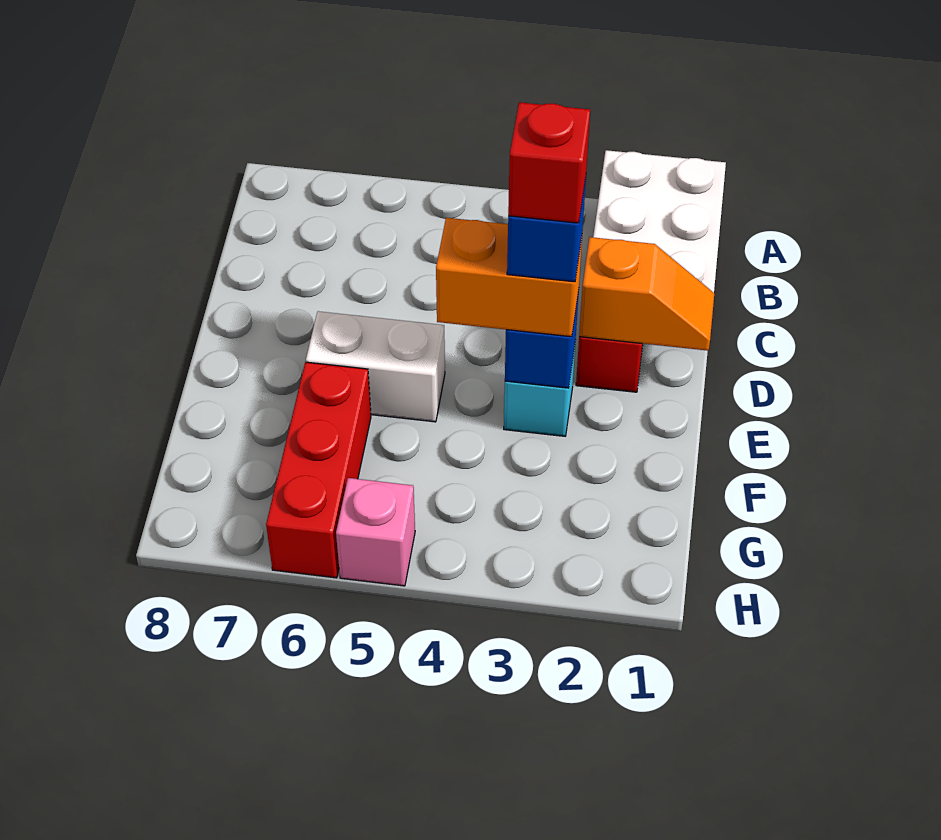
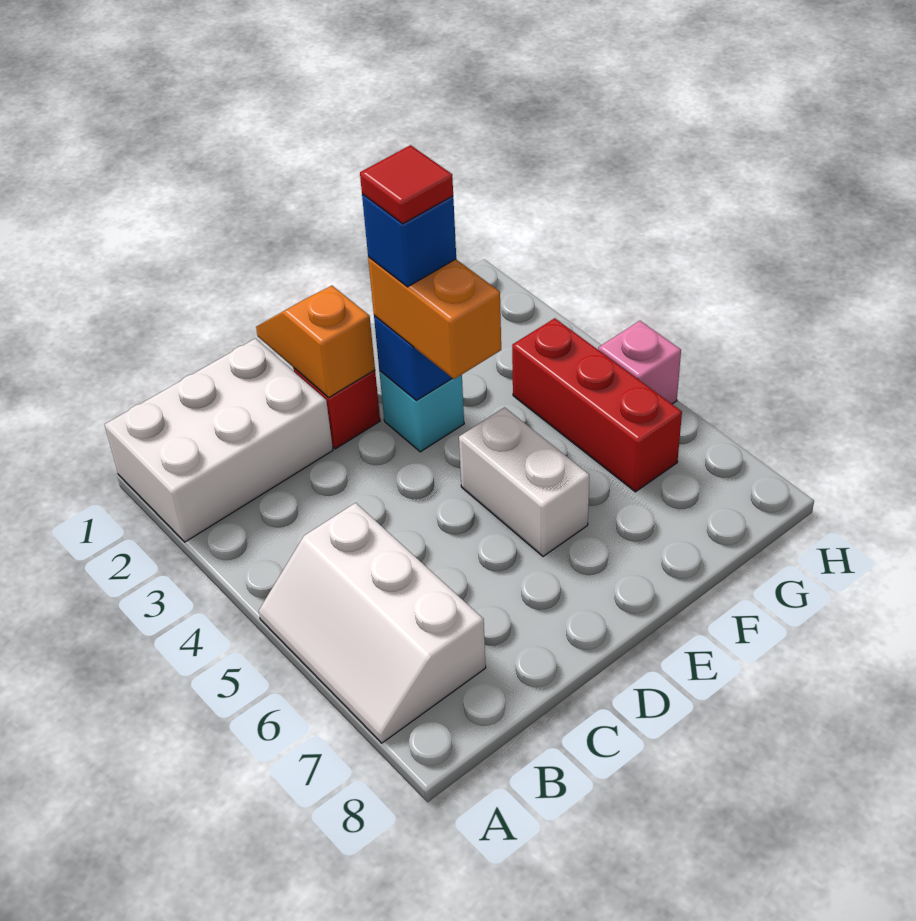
none -> white 2x3 slope [259,503,486,743]
red 1x1 brick [508,102,590,223] -> red 1x1 tile [360,145,453,224]
red 1x3 brick [266,362,371,578] -> red 1x3 brick turned to [512,318,682,492]

